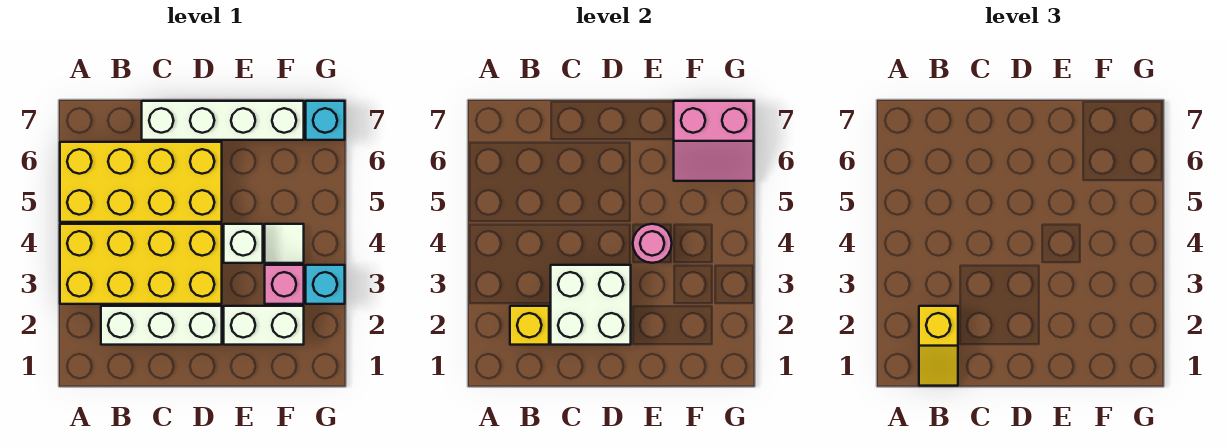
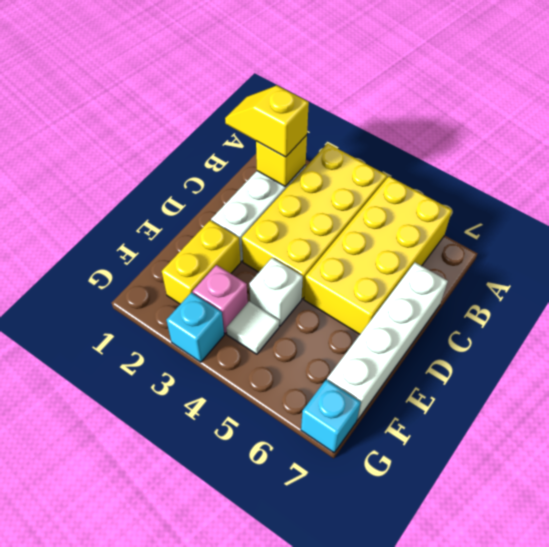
white 2x2 brick [551,265,631,345] -> none
white 1x2 brick [224,306,304,345] -> yellow 1x2 brick [162,220,241,304]
pink 1x1 round brick [633,224,672,263] -> none
pink 2x2 slope [674,101,754,181] -> none

